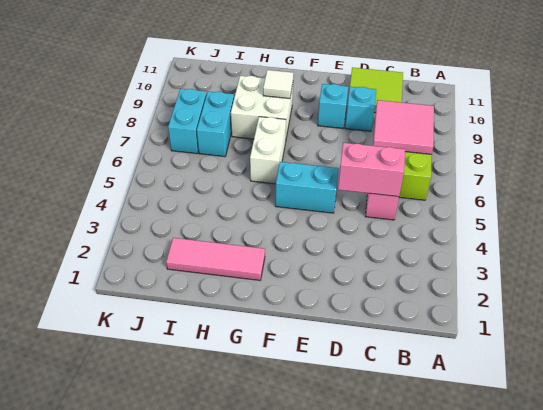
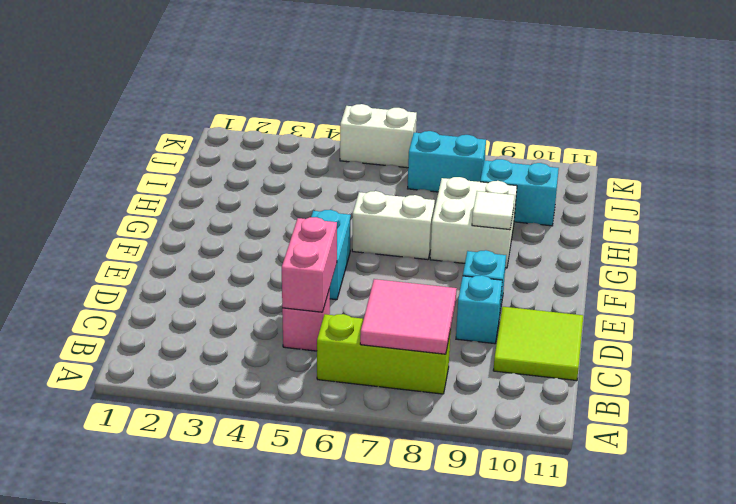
pink 1x3 tile [166,238,265,280] -> none
cyan 1x2 brick [197,92,234,157] -> cyan 1x2 brick moved to [480,159,559,226]
none -> white 1x2 brick [340,104,417,168]

